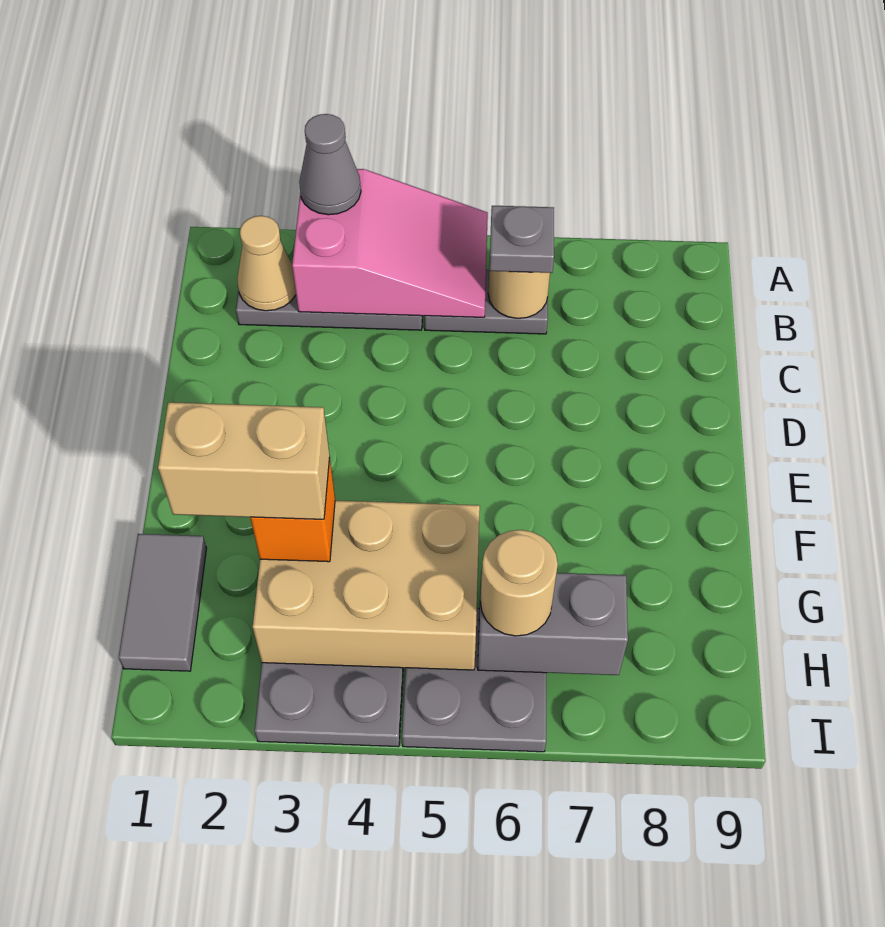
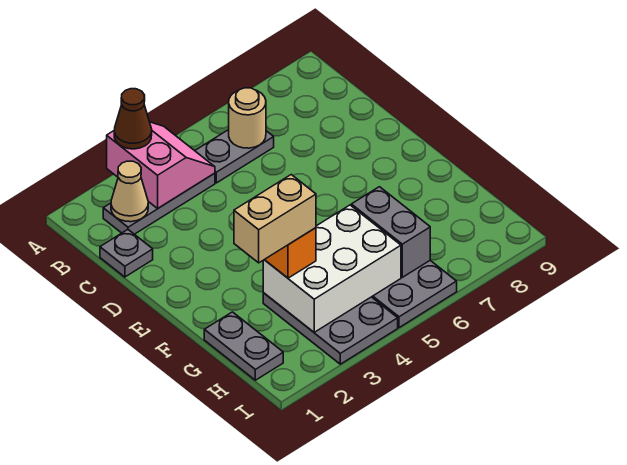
pink 2x3 slope [292,169,488,317] -> pink 2x2 slope [107,122,215,208]
grey 1x1 cone [299,114,361,215] -> brown 1x1 cone [114,89,152,149]
grey 1x1 plate [490,206,554,273] -> grey 1x1 plate moved to [100,230,153,277]
grey 1x2 tile [119,534,207,671] -> grey 1x2 plate [204,312,283,380]
tan 2x3 brick [253,500,480,670] -> white 2x3 brick [263,205,401,332]
grey 1x2 brick [478,571,628,675] -> grey 1x2 brick turned to [351,187,430,277]
tan 1x1 round brick [480,530,558,636] -> none

